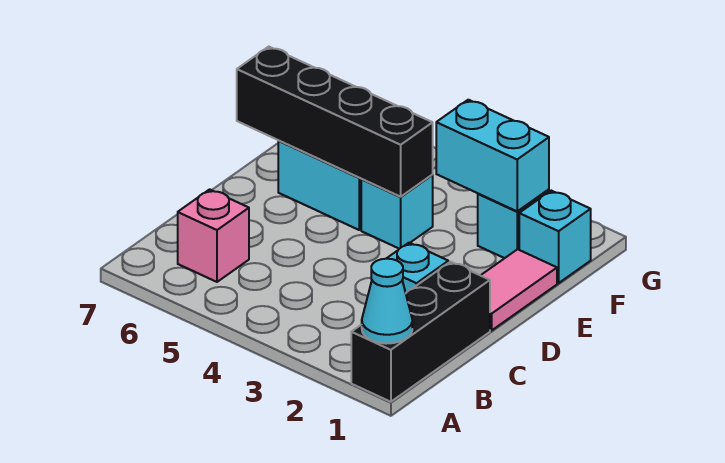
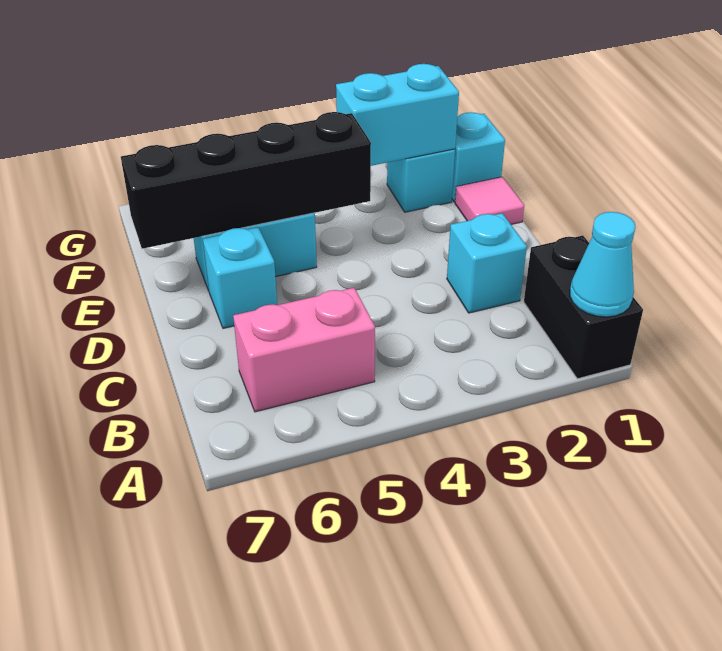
black 1x3 brick [351,262,490,402] -> black 1x2 brick [524,236,643,379]
pink 1x1 brick [178,189,249,282] -> pink 1x2 brick [233,288,375,412]
pink 1x2 tile [481,249,557,331] -> pink 1x1 tile [455,177,524,224]
cyan 1x1 brick [361,175,433,249] -> cyan 1x1 brick moved to [203,227,277,328]

